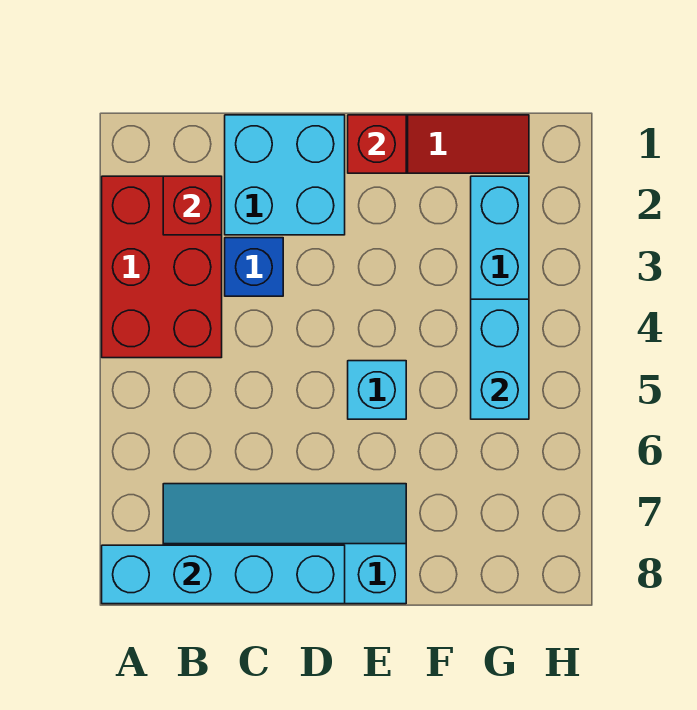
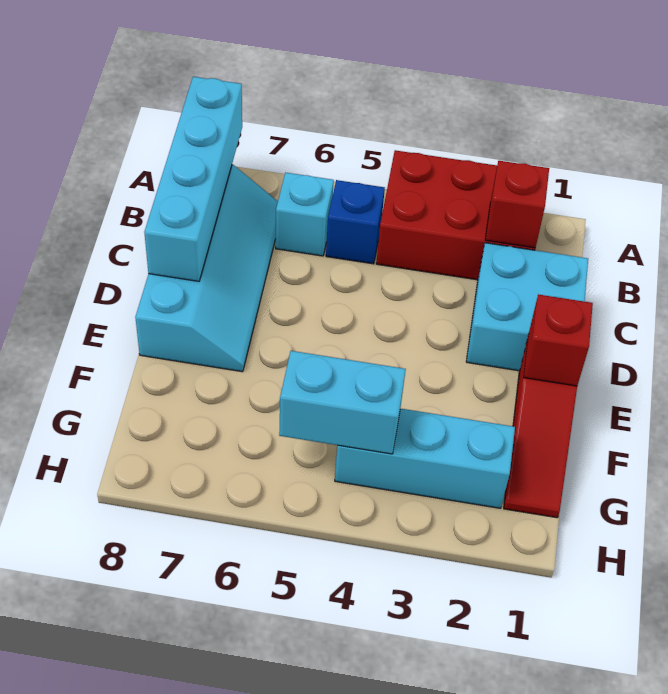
blue 1x1 brick [225,238,283,296] -> blue 1x1 brick moved to [326,180,385,264]
cyan 1x1 brick [348,361,406,419] -> cyan 1x1 brick moved to [276,173,334,256]

